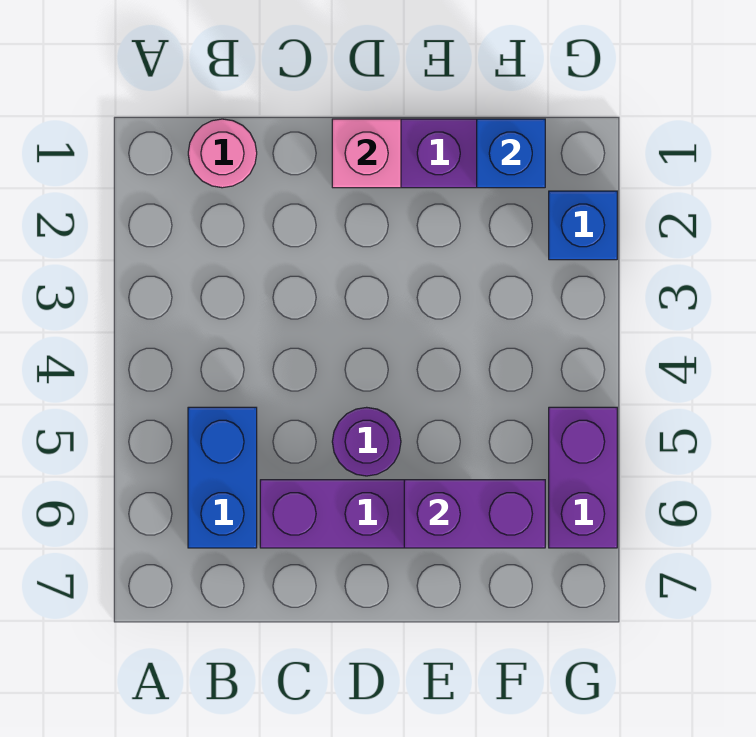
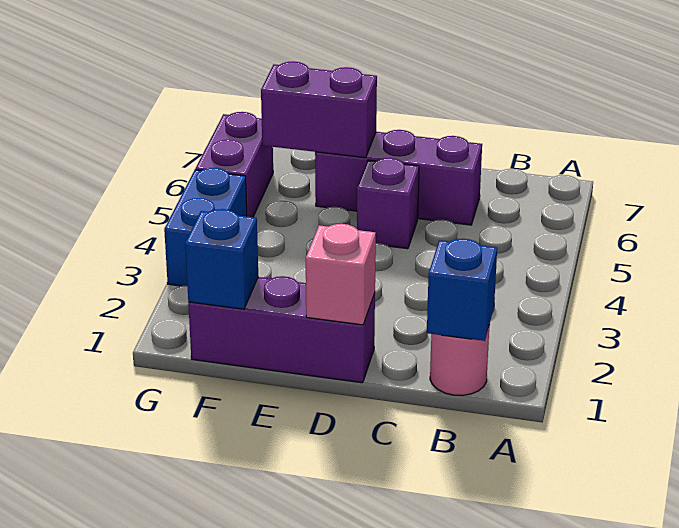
blue 1x2 brick [188,407,257,548] -> blue 1x2 brick moved to [164,168,247,286]
purple 1x1 round brick [332,407,401,476] -> purple 1x1 brick [357,158,419,249]
blue 1x1 brick [549,191,617,260] -> blue 1x1 brick moved to [427,239,497,341]

